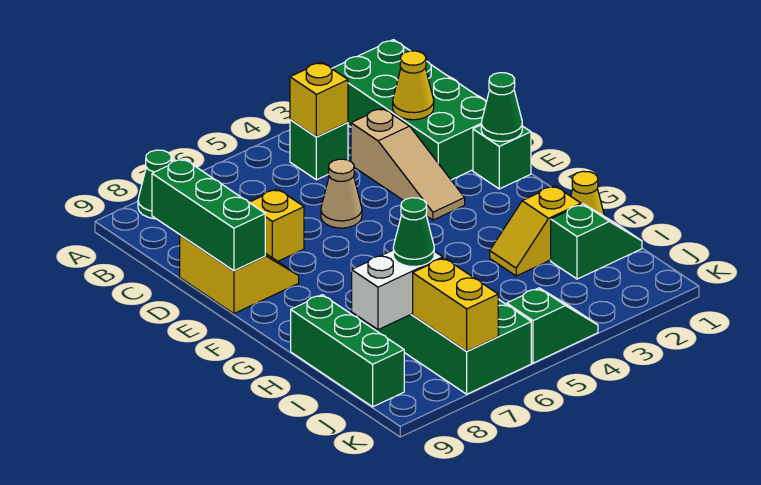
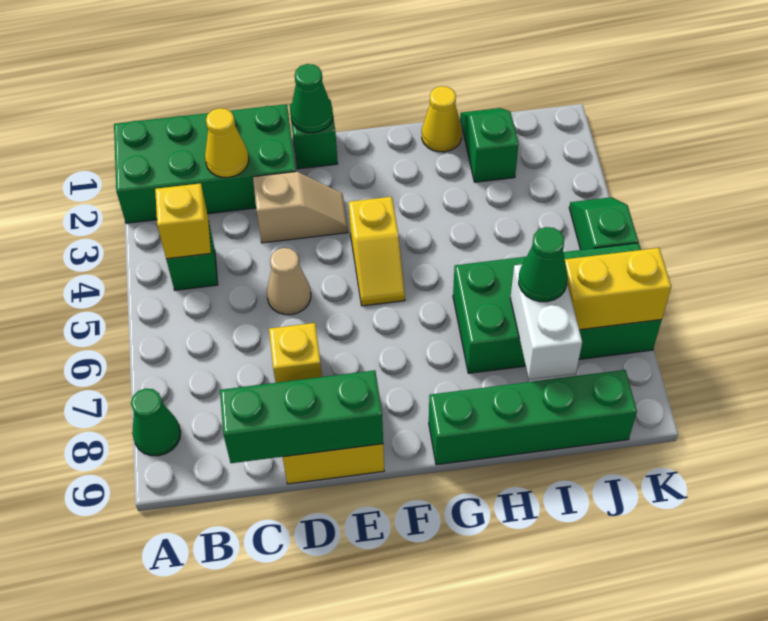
tan 1x3 slope [351,108,465,220] -> tan 1x2 slope [253,172,348,243]
yellow 1x2 slope [490,186,581,276] -> yellow 1x2 slope moved to [349,197,405,306]
green 1x3 brick [291,295,404,407] -> green 1x4 brick [429,370,637,465]

